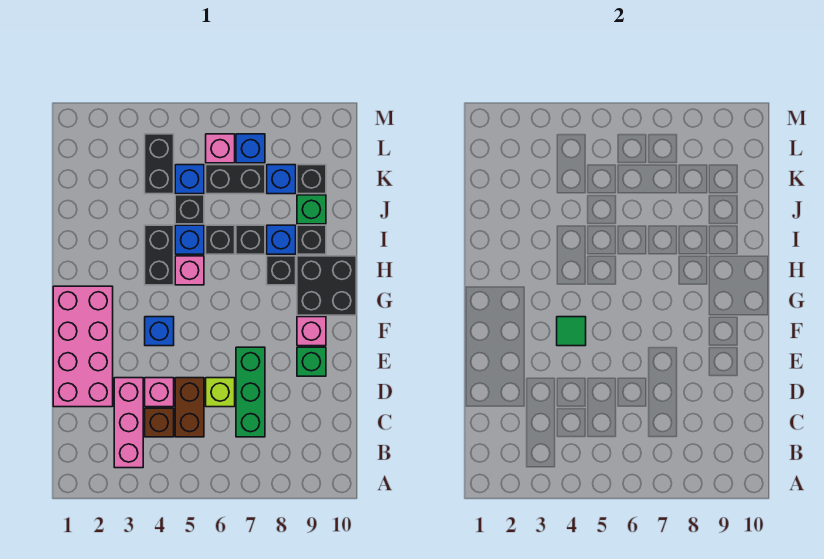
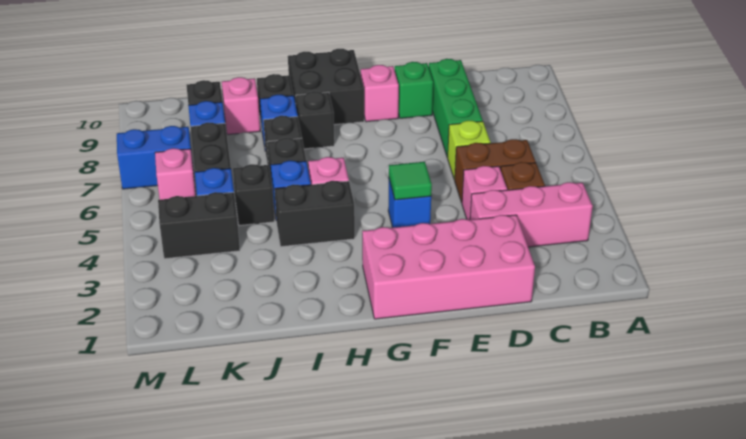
green 1x3 brick [236,347,265,437] -> green 1x3 brick turned to [429,59,483,157]
green 1x1 brick [297,195,326,224] -> pink 1x1 brick [222,77,260,135]
blue 1x1 brick [236,134,265,163] -> blue 1x2 brick [117,126,193,189]

